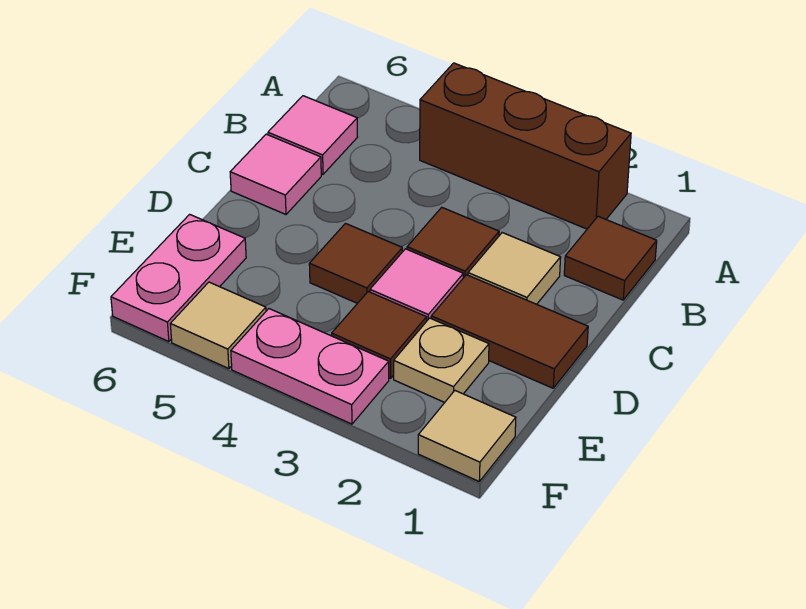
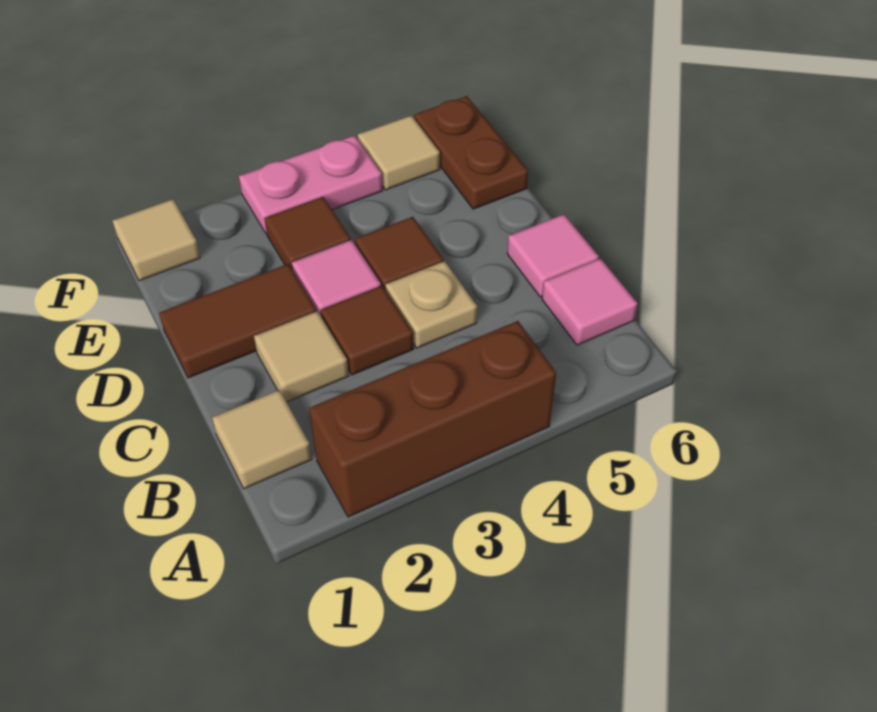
brown 1x1 tile [564,216,657,300] -> tan 1x1 tile [212,390,312,489]
tan 1x1 plate [394,318,489,402] -> tan 1x1 plate moved to [385,261,477,348]
pink 1x2 plate [111,214,246,342] -> brown 1x2 plate [414,96,528,209]

